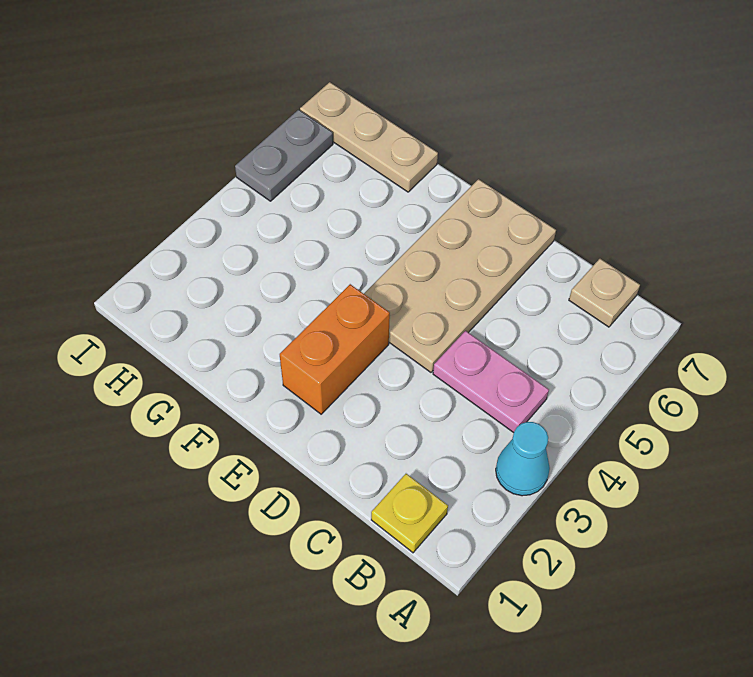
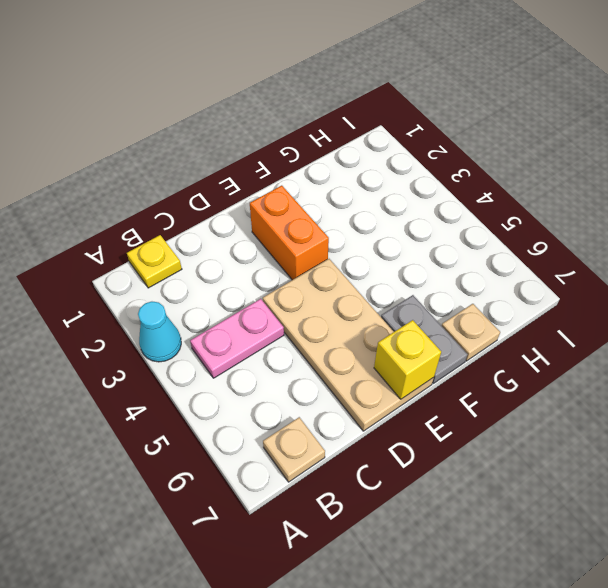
none -> yellow 1x1 brick [374,320,441,399]
tan 1x3 plate [300,82,438,192] -> tan 1x1 plate [441,304,500,361]
grey 1x2 plate [235,110,333,201] -> grey 1x2 plate moved to [381,295,468,383]

